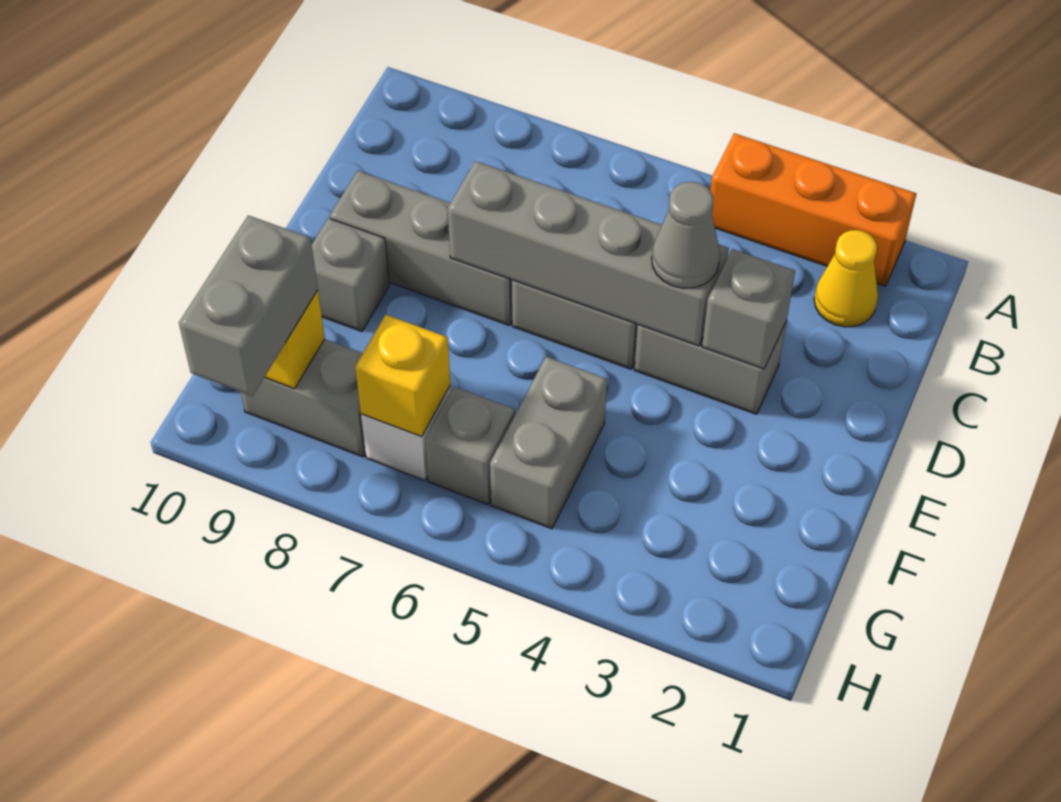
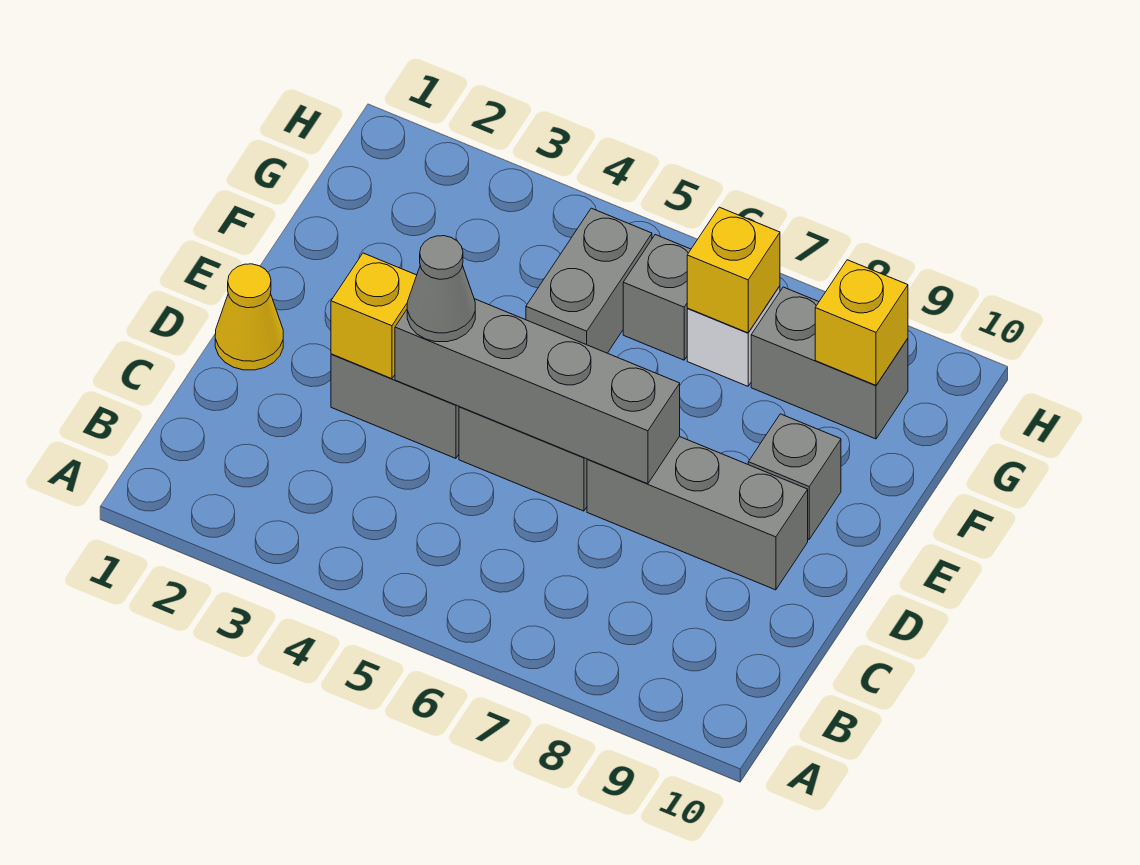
orange 1x3 brick [710,133,916,286] -> none
yellow 1x1 cone [814,230,878,327] -> yellow 1x1 cone moved to [215,264,283,370]
grey 1x1 brick [702,249,795,369] -> yellow 1x1 brick [331,253,417,379]
grey 1x2 brick [179,215,318,396] -> none

